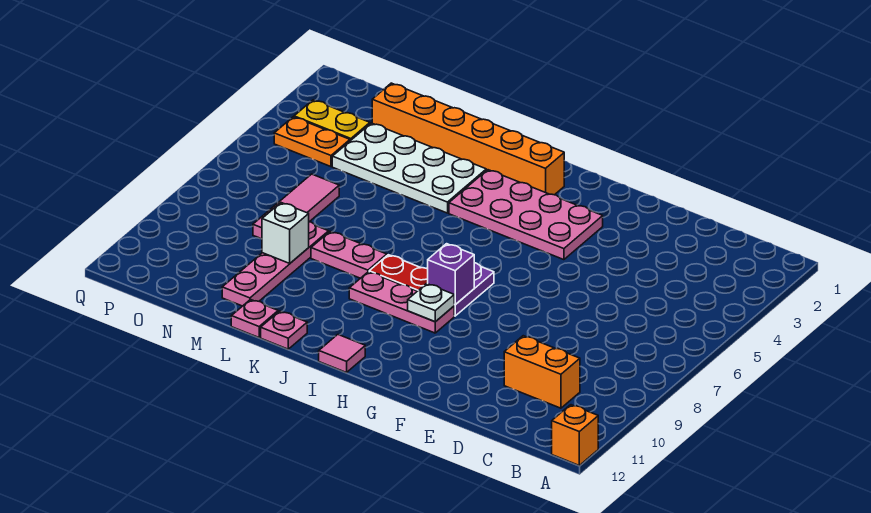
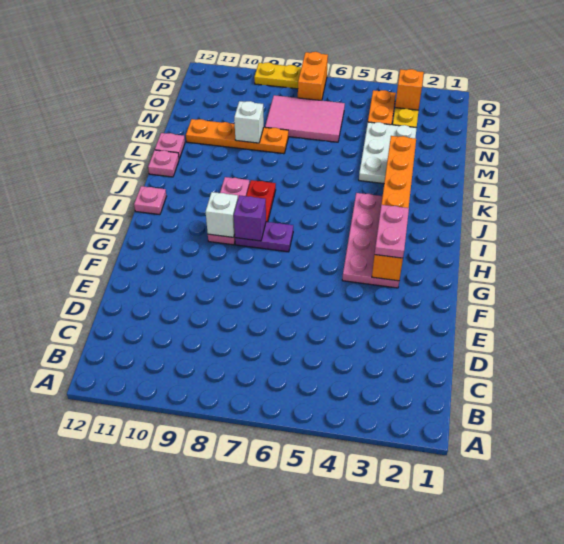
orange 1x1 brick [552,405,598,465] -> orange 1x1 brick moved to [395,69,424,110]
orange 1x2 brick [504,336,580,408] -> orange 1x2 brick moved to [298,52,328,101]
white 1x1 plate [408,284,454,322] -> white 1x1 brick [206,192,238,237]
orange 1x6 brick [372,83,564,195] -> orange 1x6 brick moved to [372,136,416,281]
pink 1x1 tile [319,335,365,373] -> pink 1x1 plate [134,186,167,215]
white 2x4 plate [332,123,486,213] -> white 2x3 plate [359,122,417,184]
pink 1x2 plate [311,232,387,278] -> pink 1x2 plate moved to [375,205,409,258]
pink 1x4 plate [222,222,329,306] -> orange 1x4 plate [186,119,288,154]
pink 1x3 tile [253,174,339,239] -> pink 2x3 tile [265,95,345,142]
none -> yellow 1x2 plate [254,62,301,89]

